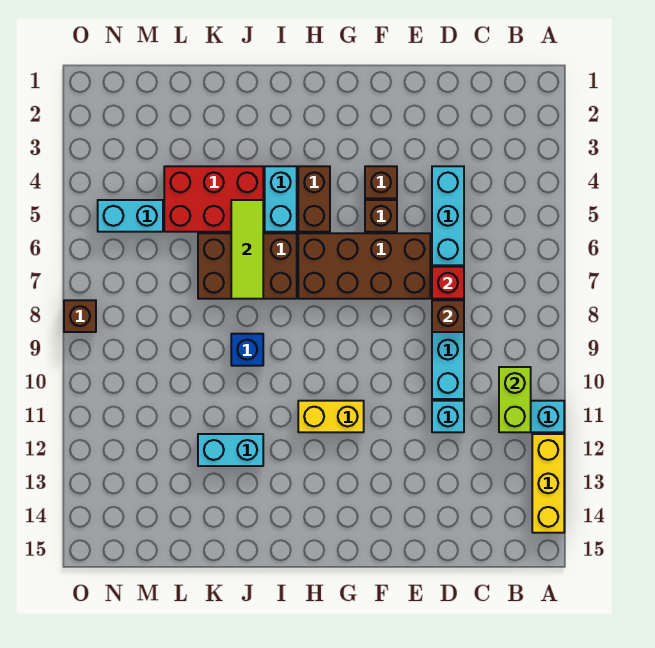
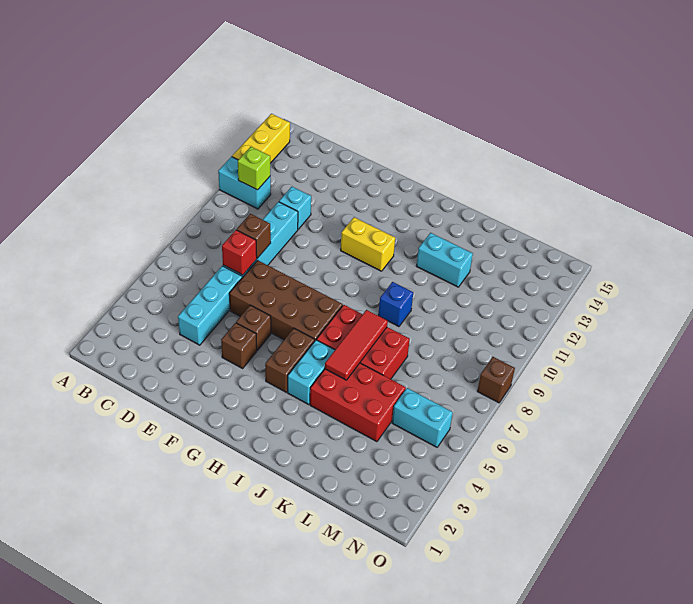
lime 1x2 brick [499,367,531,432] -> lime 1x1 brick [238,147,270,190]
brown 2x3 brick [198,233,297,299] -> red 2x3 brick [317,305,410,379]
lime 1x3 tile [231,200,263,299] -> red 1x3 tile [325,310,388,380]

